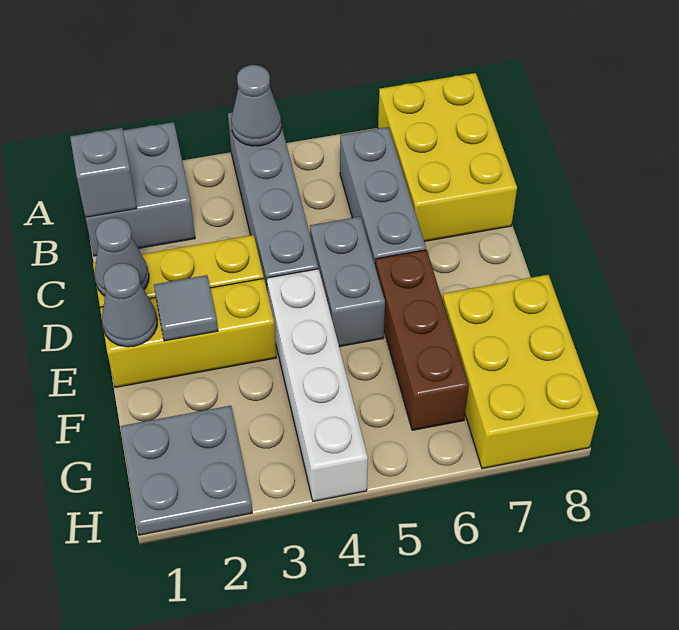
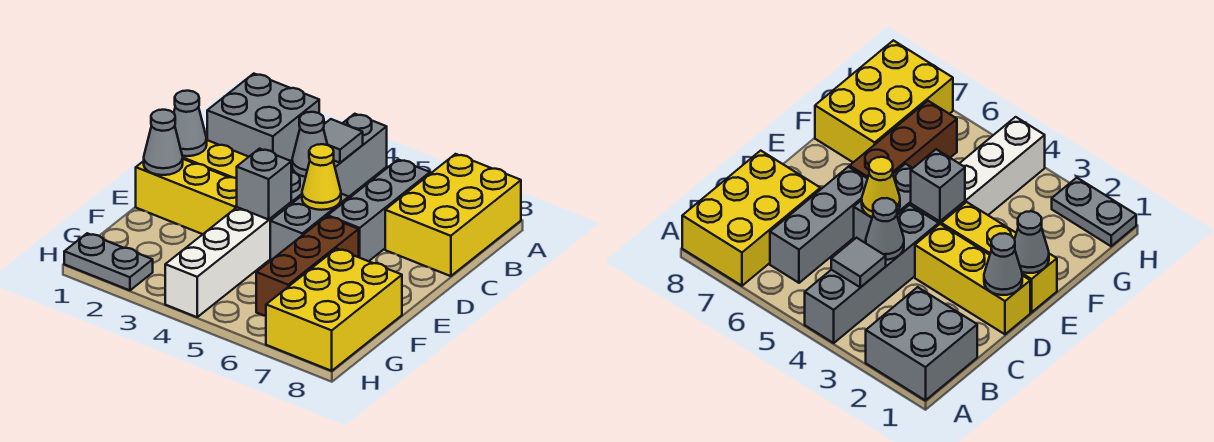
grey 1x1 cone [231,65,281,146] -> grey 1x1 cone moved to [292,112,327,177]
grey 1x1 brick [70,128,137,217] -> grey 1x1 brick moved to [237,149,291,220]
none -> yellow 1x1 cone [302,144,341,210]
grey 1x1 tile [154,275,218,341] -> grey 1x1 tile moved to [323,119,363,163]
grey 2x2 plate [121,406,252,535] -> grey 1x2 plate [64,233,153,290]

